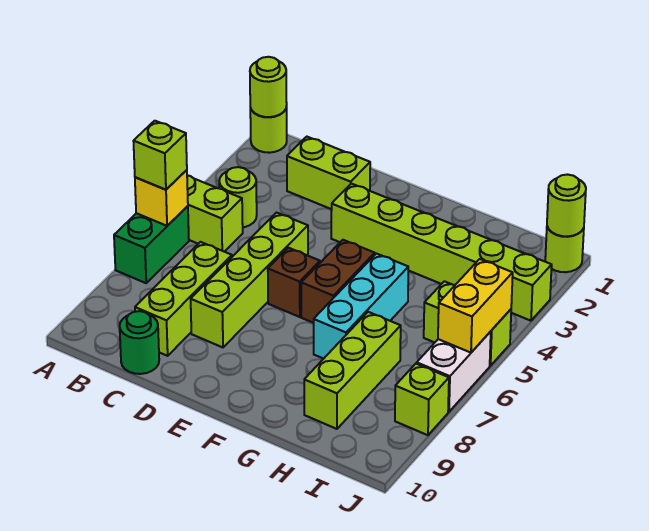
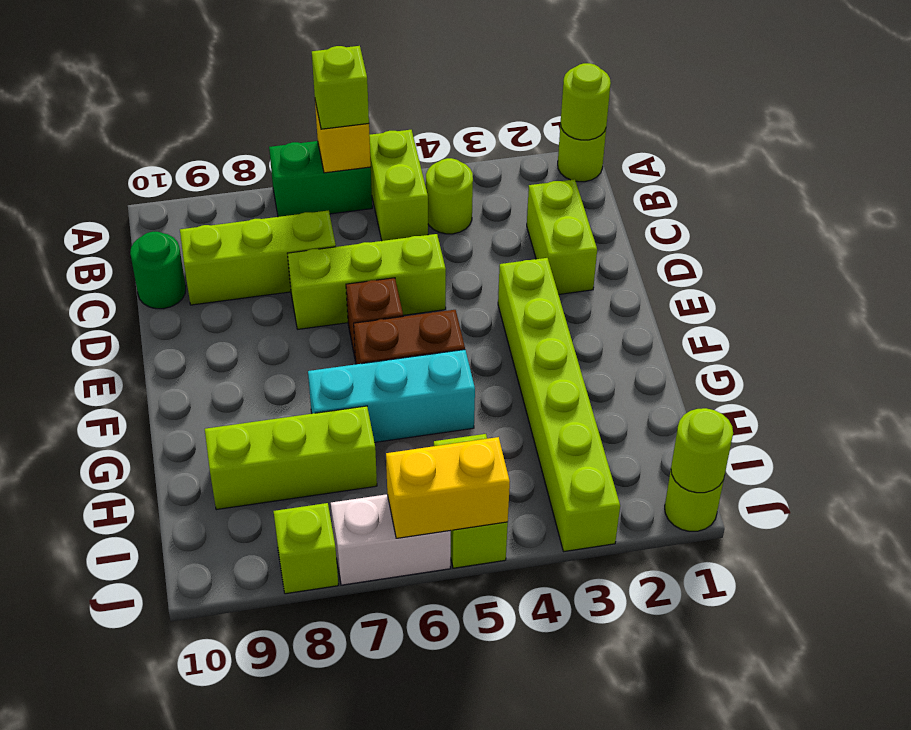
lime 1x4 brick [191,213,308,347] -> lime 1x3 brick [287,234,446,329]

